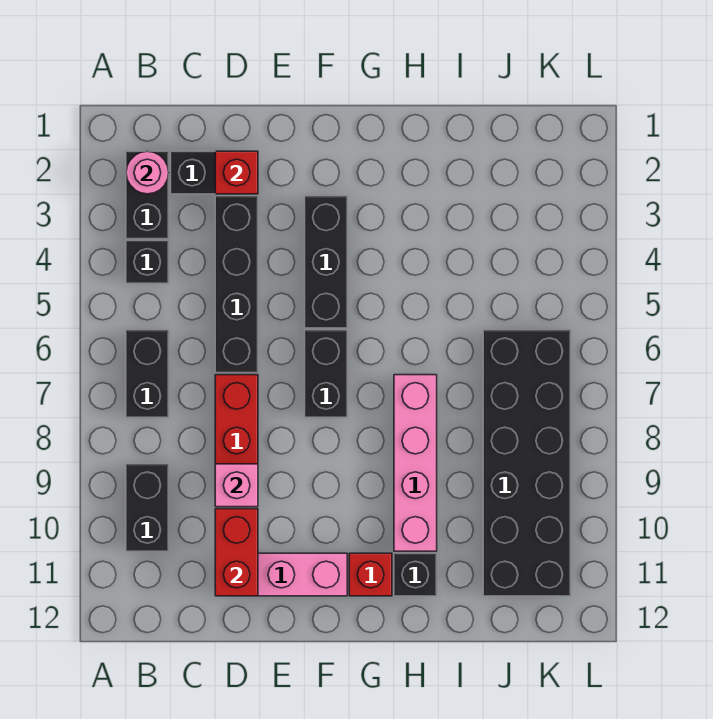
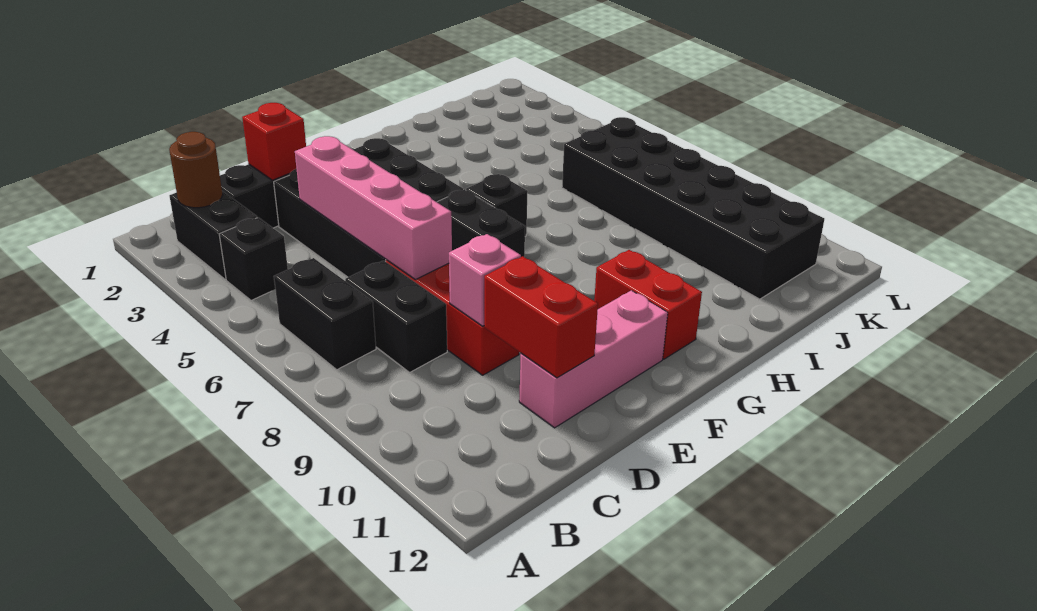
pink 1x1 round brick [126,151,169,194] -> brown 1x1 round brick [169,132,223,208]
black 1x2 brick [126,464,169,551] -> black 1x2 brick moved to [345,261,447,372]
red 1x1 brick [349,553,392,596] -> red 1x2 brick [594,250,702,359]
pink 1x4 brick [394,375,437,551] -> pink 1x4 brick moved to [295,136,452,280]
black 1x1 brick [394,553,437,596] -> black 1x1 brick moved to [466,174,528,236]

